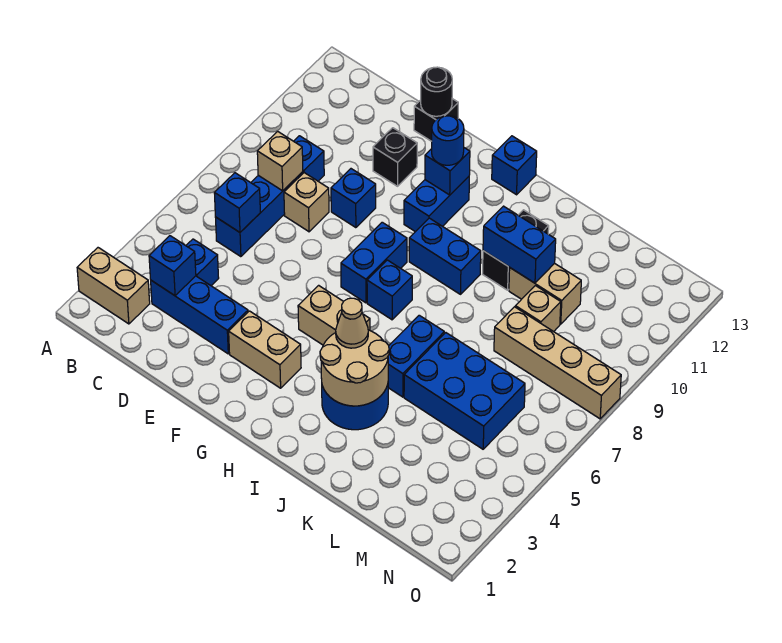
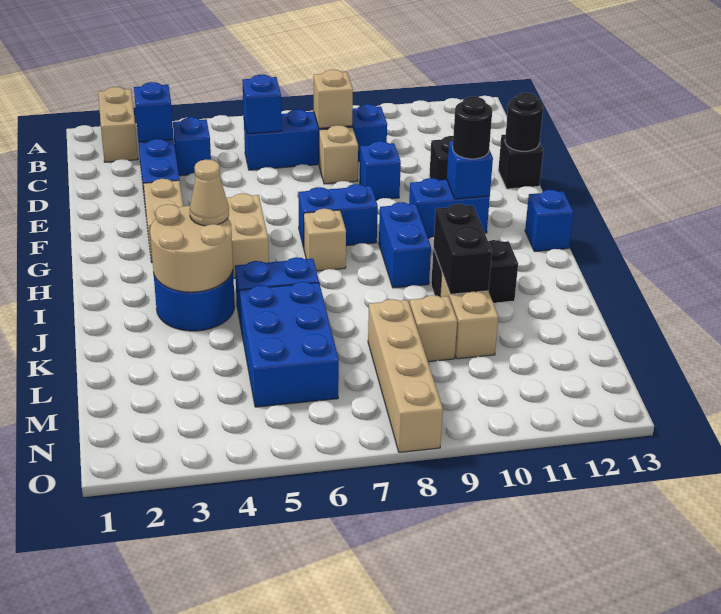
blue 1x1 round brick [432,116,464,165] -> black 1x1 round brick [453,96,492,159]
blue 1x1 brick [367,260,412,320] -> tan 1x1 brick [304,209,346,271]
blue 1x2 brick [483,206,556,283] -> black 1x2 brick [433,204,492,294]

